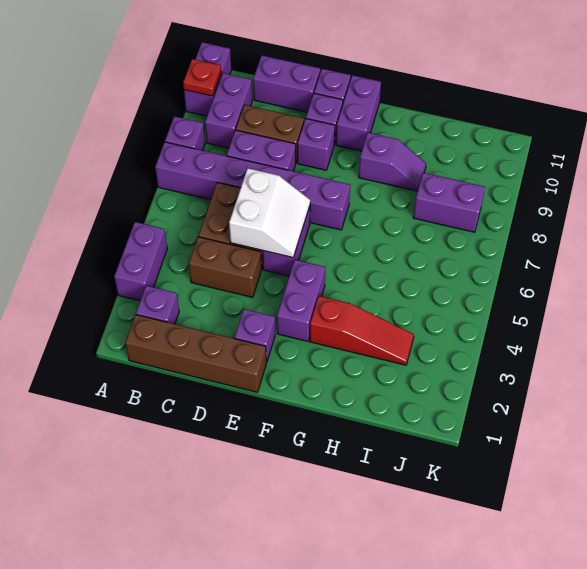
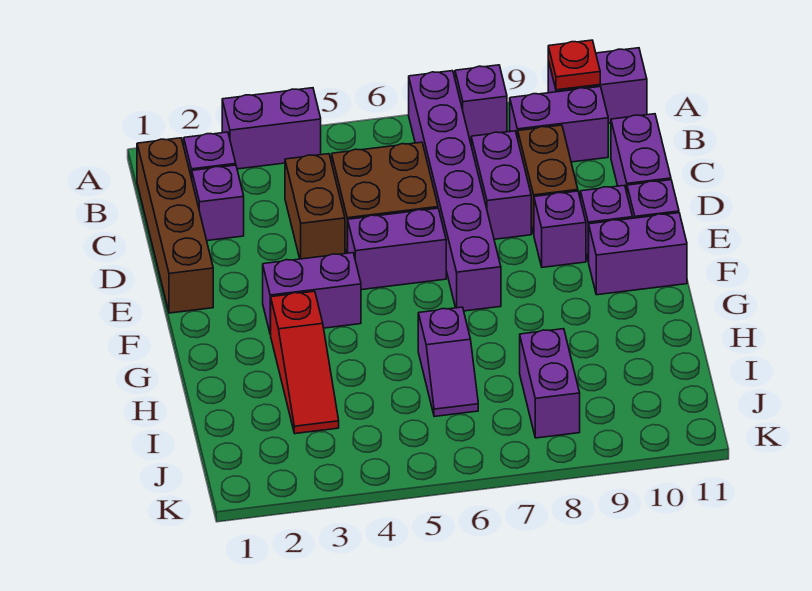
white 2x2 slope [229,168,310,257] -> none
purple 1x1 brick [235,309,275,362] -> purple 1x1 brick moved to [192,165,244,241]
purple 1x2 slope [359,133,426,191] -> purple 1x2 slope moved to [418,307,478,417]

